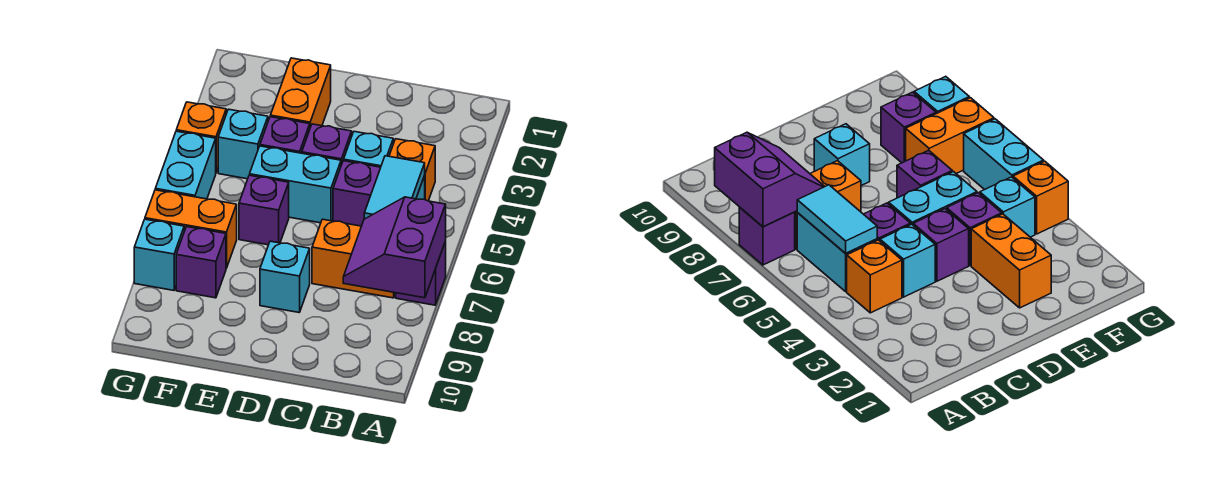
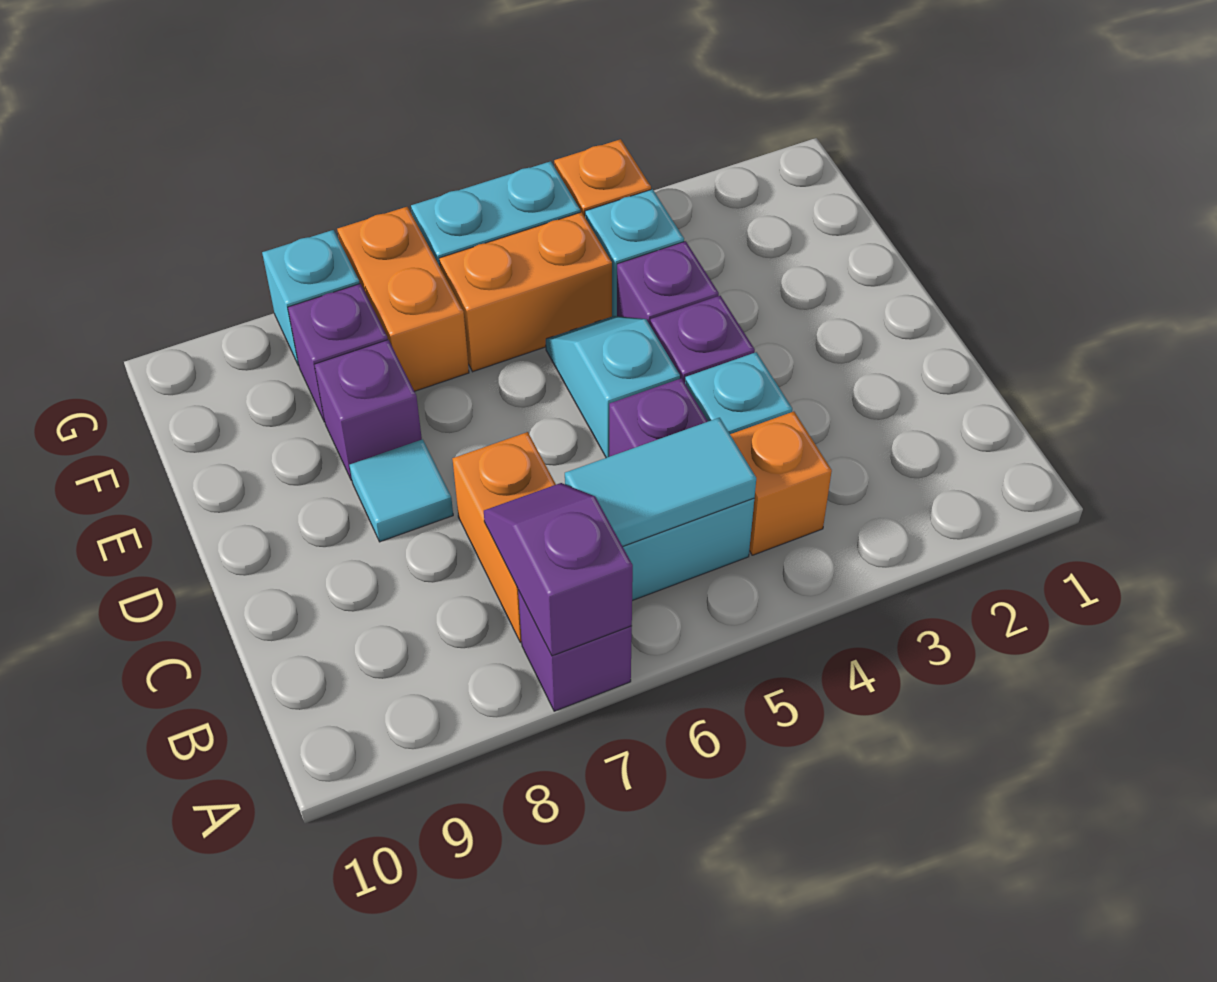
purple 2x2 slope [343,197,446,298] -> purple 1x2 slope [484,483,633,656]
cyan 1x2 brick [250,146,341,223] -> cyan 1x2 slope [546,316,680,458]
cyan 1x1 brick [260,241,310,312] -> cyan 1x1 tile [350,439,453,542]
orange 1x2 brick [270,58,331,127] -> orange 1x2 brick moved to [439,212,612,372]
purple 1x1 brick [239,175,289,245] -> purple 1x1 brick moved to [314,340,422,481]

